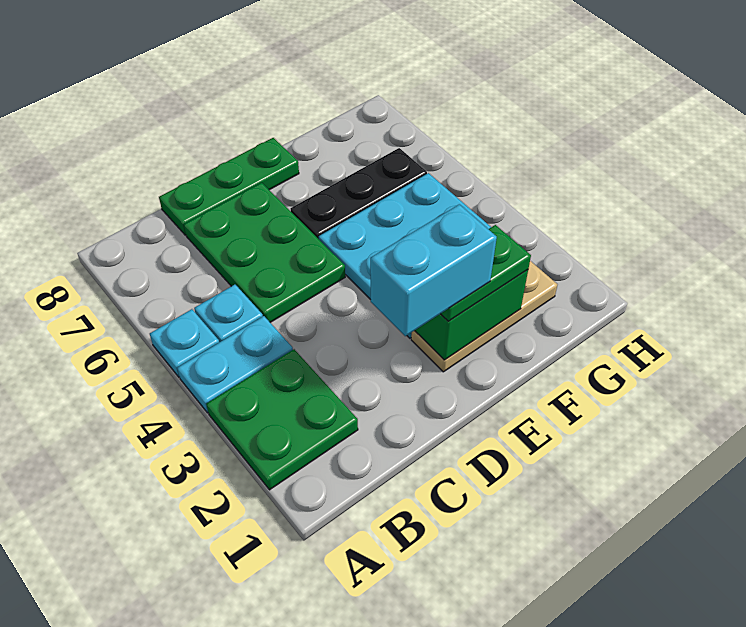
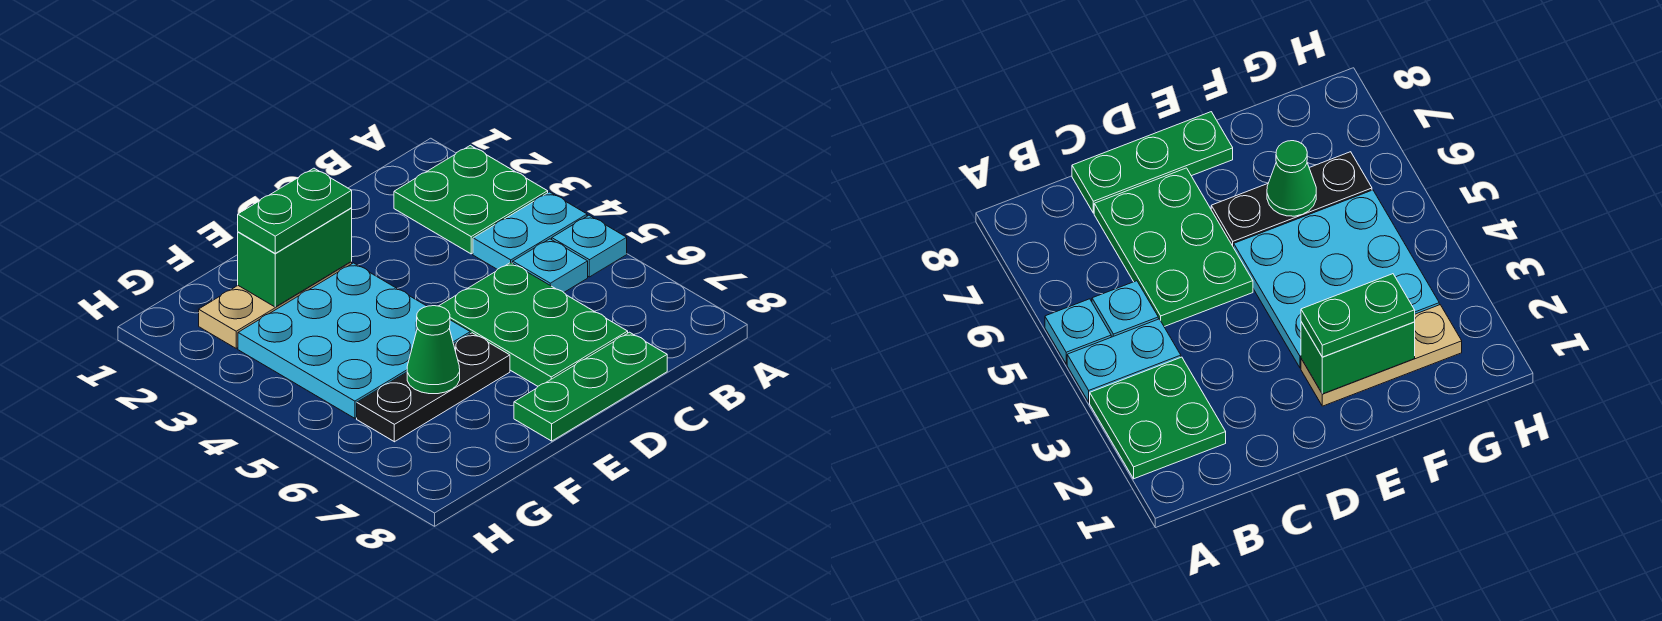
cyan 1x2 brick [370,204,497,336] -> none
none -> green 1x1 cone [407,306,460,394]

